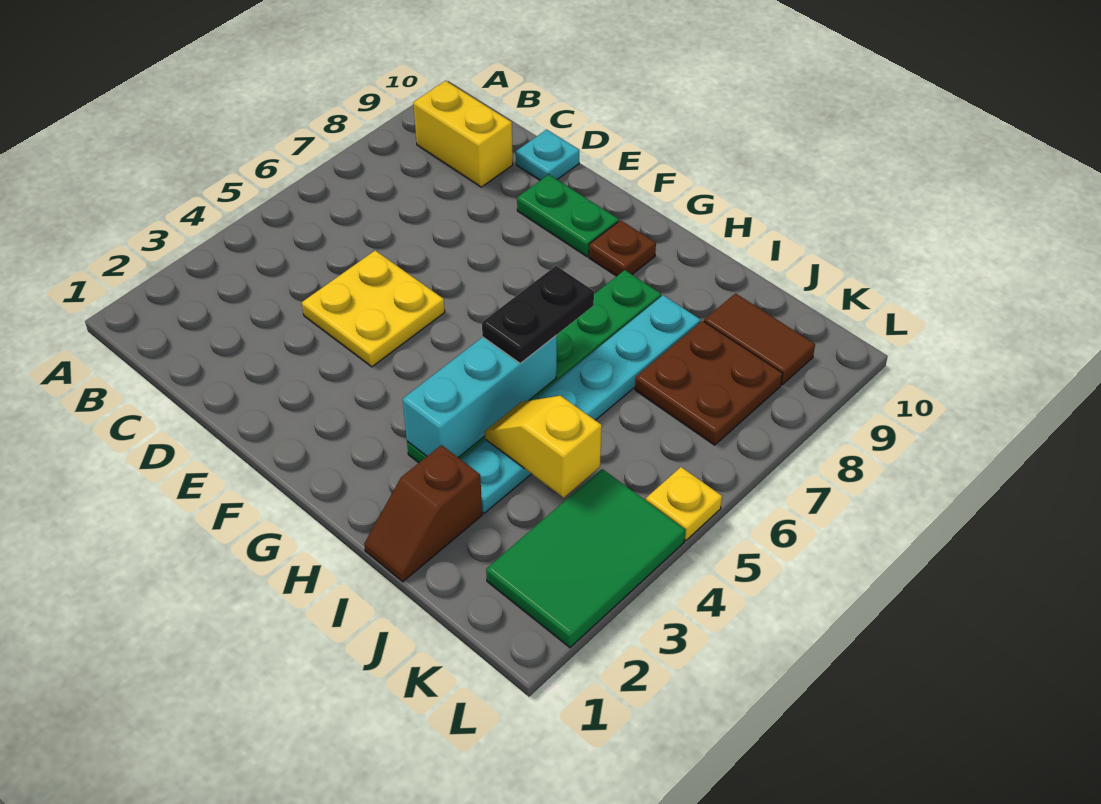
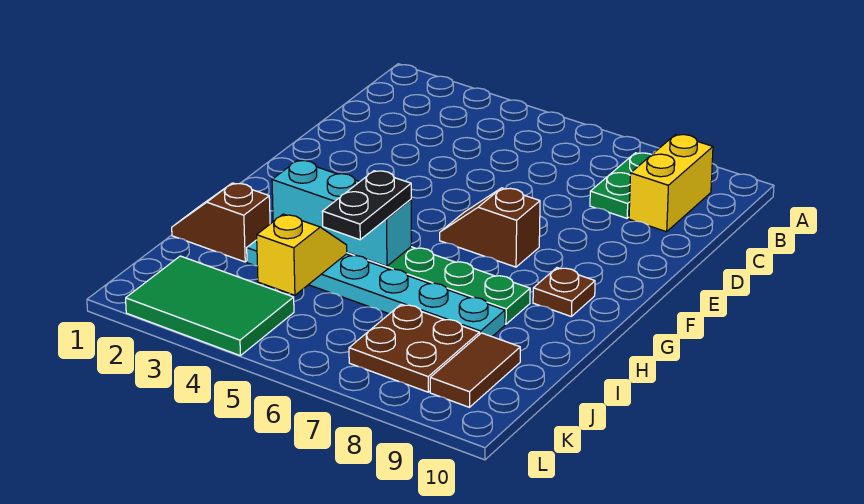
yellow 2x2 plate [302,251,445,367] -> none
cyan 1x1 plate [516,130,579,180] -> none
green 1x2 plate [517,175,619,257] -> green 1x2 plate moved to [590,153,651,218]
none -> brown 1x2 slope [440,188,540,267]
black 1x2 plate [482,266,594,364] -> black 1x2 plate turned to [322,171,411,240]
yellow 1x1 plate [646,467,722,541] -> none

